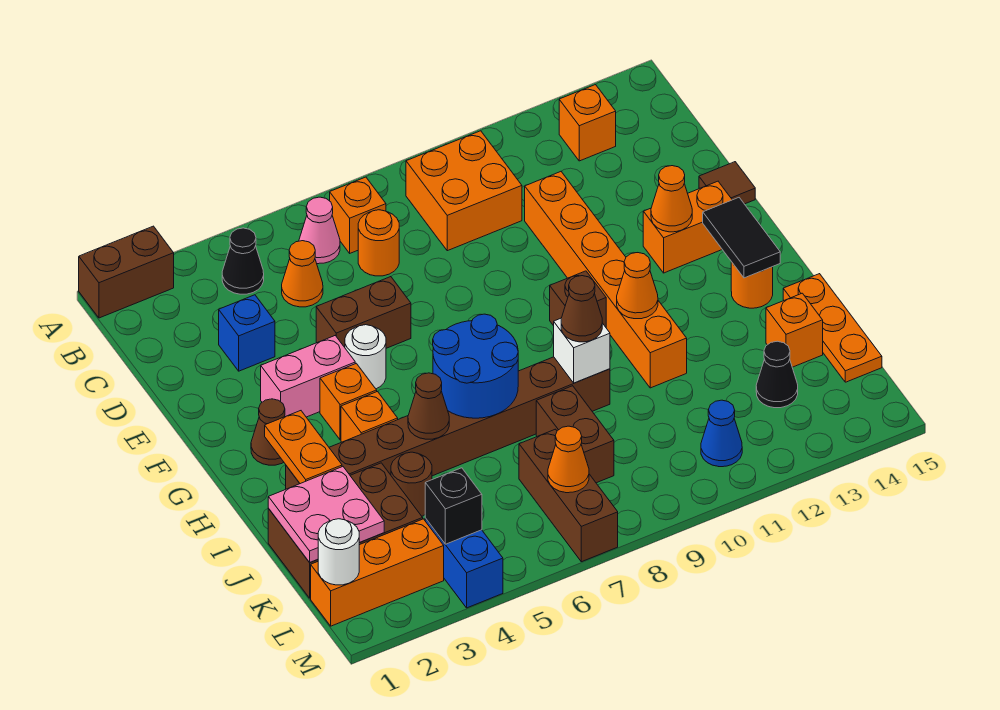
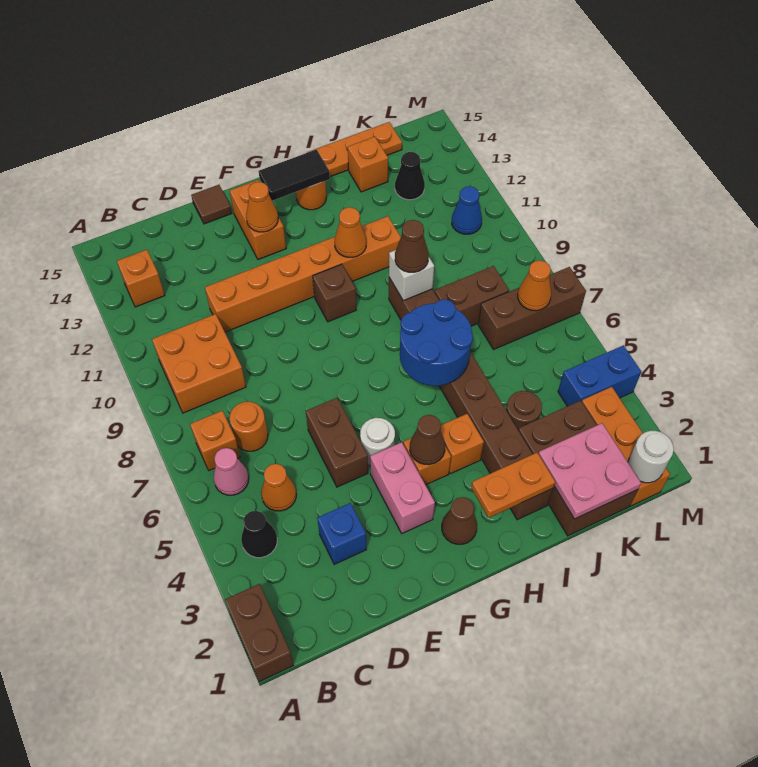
brown 1x1 cone [408,373,449,439] -> brown 1x1 cone moved to [410,415,445,465]
black 1x1 brick [425,468,482,544] -> none

